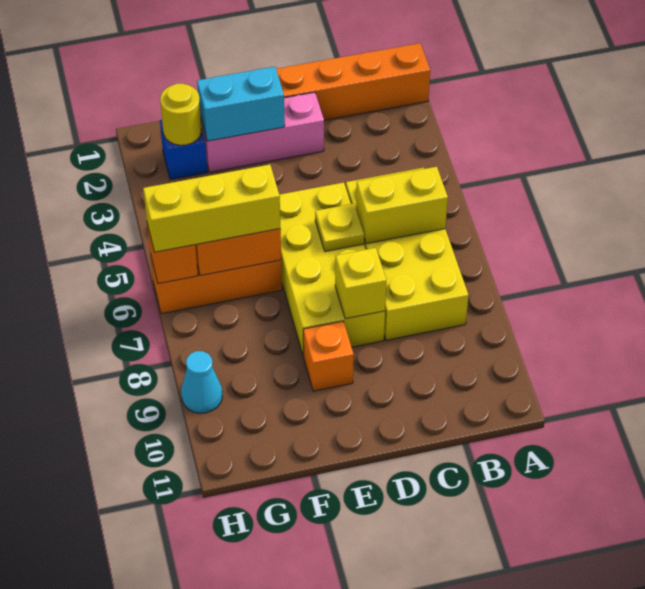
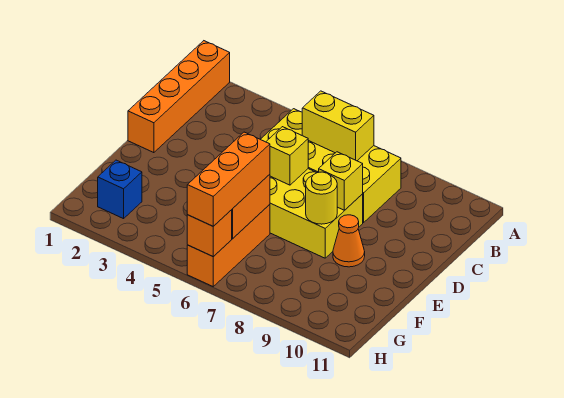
yellow 1x2 brick [356,167,448,244] -> yellow 1x2 brick turned to [302,91,374,161]
pink 1x3 brick [201,92,324,172] -> none
yellow 1x1 plate [315,204,364,252] -> yellow 1x1 brick [266,127,308,185]
cyan 1x2 brick [197,67,285,141] -> none
orange 1x1 brick [303,321,354,391] -> orange 1x1 cone [333,215,365,267]
yellow 1x3 brick [143,165,280,252] -> orange 1x3 brick [187,132,270,226]
yellow 1x1 round brick [160,84,202,145] -> yellow 1x1 round brick moved to [306,172,337,224]
cyan 1x1 cone [181,351,222,413] -> none

